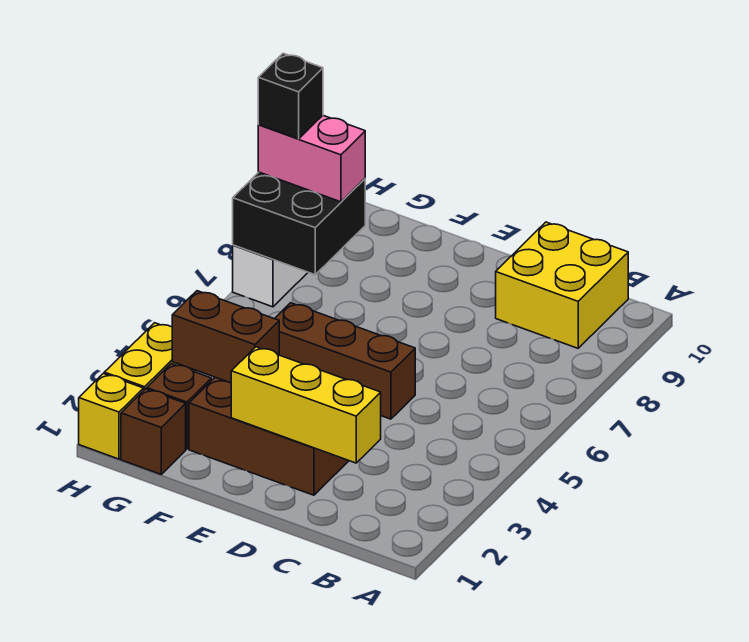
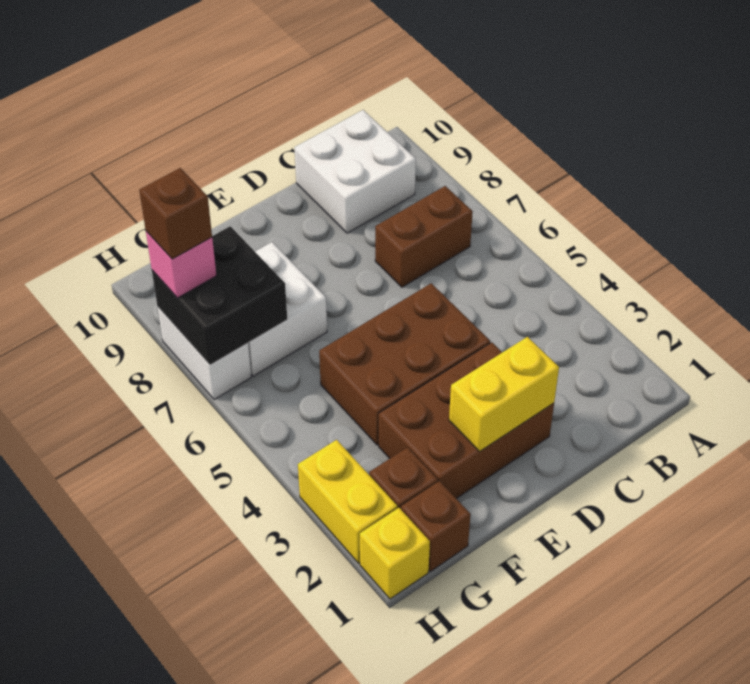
yellow 2x2 brick [496,222,628,348] -> white 2x2 brick [294,110,416,233]
yellow 1x3 brick [231,347,381,463] -> yellow 1x2 brick [449,337,559,451]
brown 1x3 brick [275,303,415,419] -> brown 2x3 brick [319,283,490,445]
brown 1x2 brick [172,291,279,383] -> brown 1x2 brick moved to [375,186,473,287]
none -> white 2x2 brick [248,242,327,376]
pink 1x2 brick [258,116,365,202] -> pink 1x1 brick [146,231,216,298]
black 1x1 brick [258,53,323,139] -> brown 1x1 brick [139,168,212,259]

